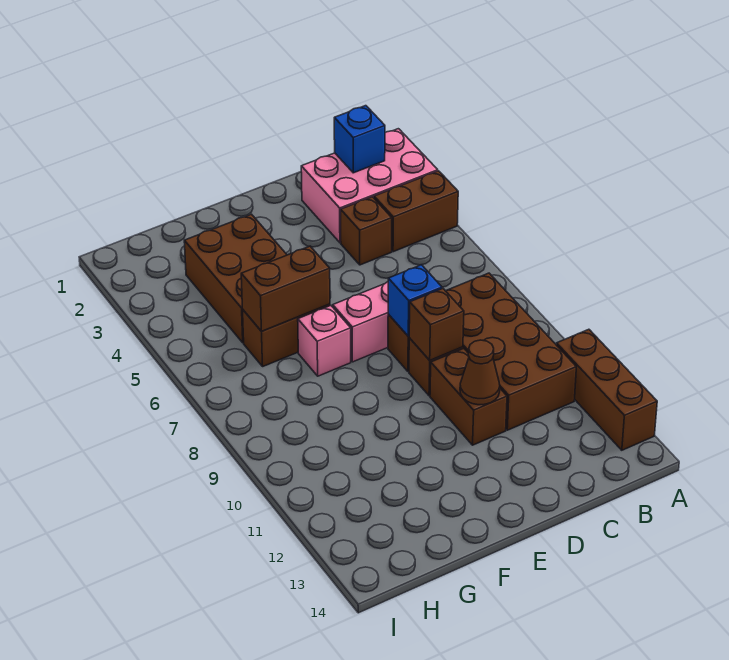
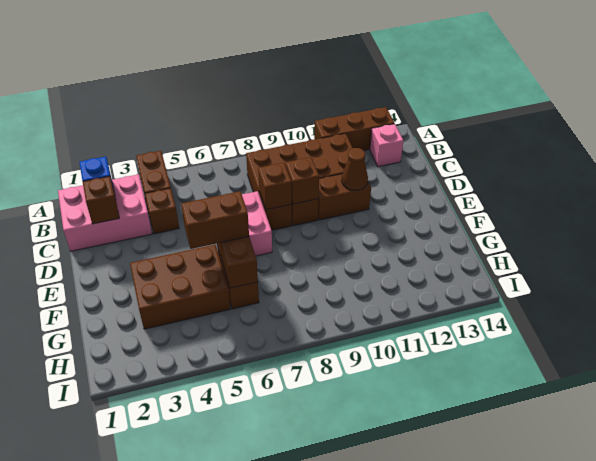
pink 2x3 brick [301,129,438,243] -> pink 2x3 brick turned to [58,174,152,251]
none -> brown 1x1 brick [83,176,119,224]
blue 1x1 brick [388,265,442,336] -> brown 1x1 brick [258,163,292,210]
none -> brown 1x2 brick [181,191,249,249]
pink 1x1 brick [298,306,351,376] -> pink 1x1 brick moved to [370,124,403,167]

